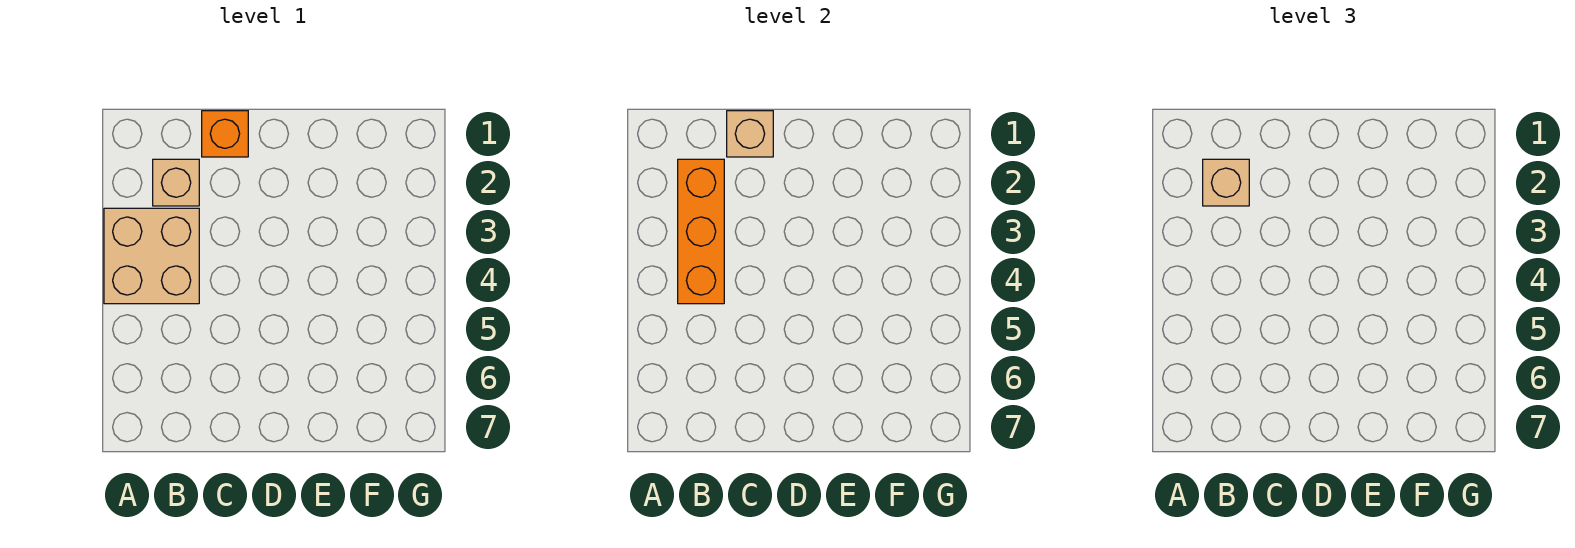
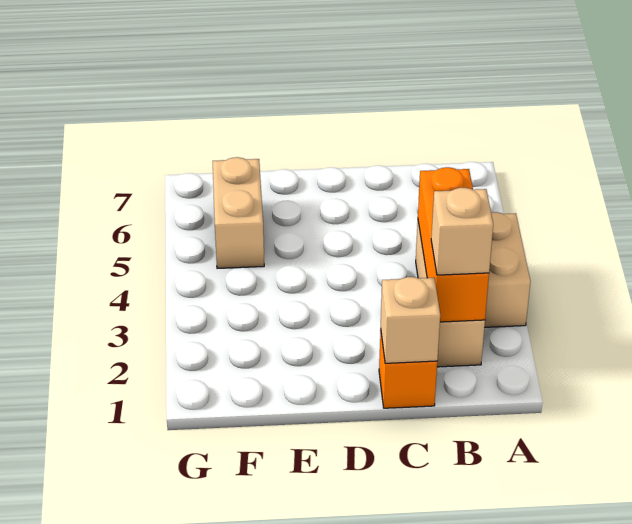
none -> tan 1x2 brick [213,157,264,268]

